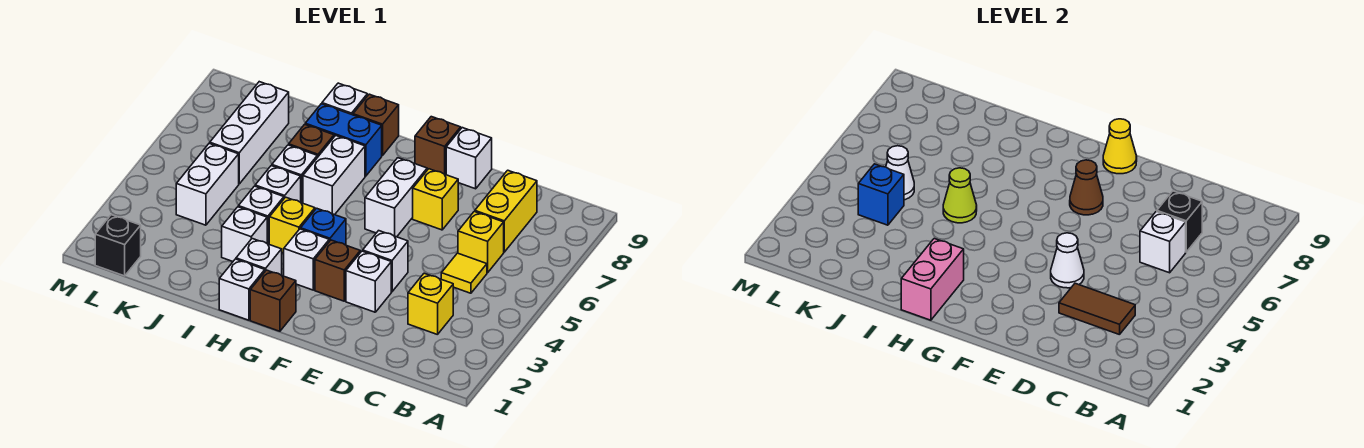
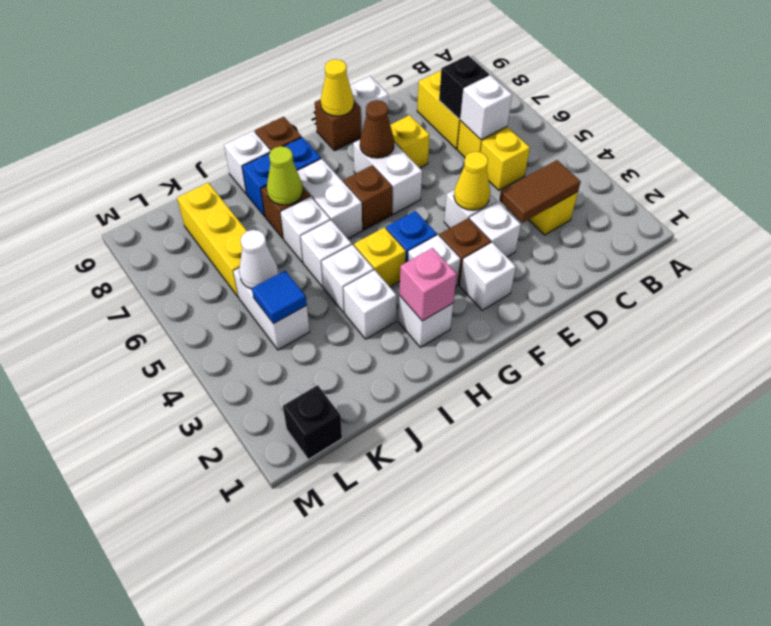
yellow 1x1 tile [441,253,487,293] -> yellow 1x1 brick [481,128,530,190]
white 1x1 cone [1051,233,1084,288] -> yellow 1x1 cone [454,152,490,210]
brown 1x1 brick [250,270,296,331] -> brown 1x1 brick moved to [343,165,392,230]
white 1x1 brick [219,259,265,320] -> white 1x1 brick moved to [460,242,516,310]
pink 1x2 brick [901,239,964,320] -> pink 1x1 brick [399,248,457,321]
lime 1x1 cone [943,168,977,223] -> lime 1x1 cone moved to [267,146,303,205]
blue 1x1 brick [858,164,904,225] -> blue 1x1 tile [252,271,307,324]
white 1x3 brick [210,82,289,184] -> yellow 1x3 brick [177,183,247,297]

